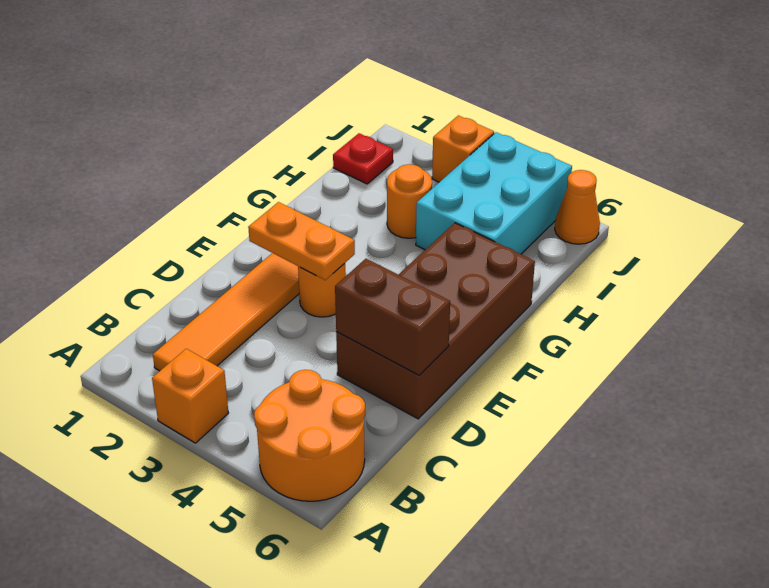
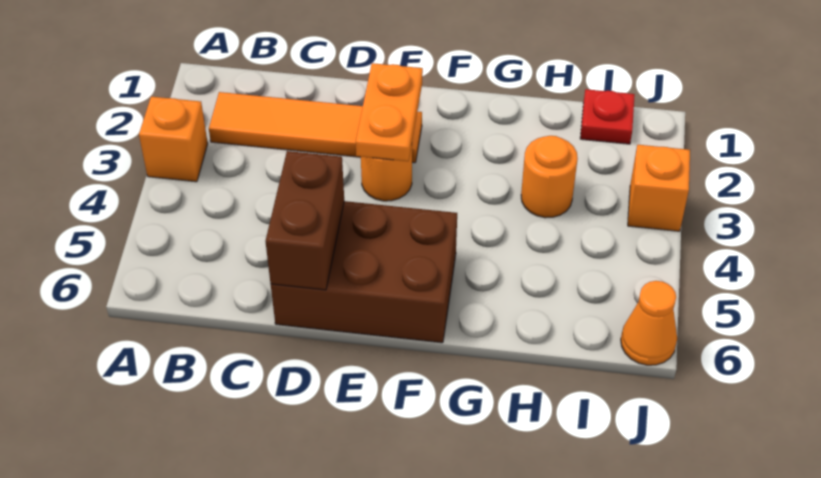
orange 2x2 round brick [254,370,365,501] -> none
brown 2x4 brick [336,223,535,419] -> brown 2x3 brick [271,201,457,343]
cyan 2x3 brick [416,132,572,254] -> none

